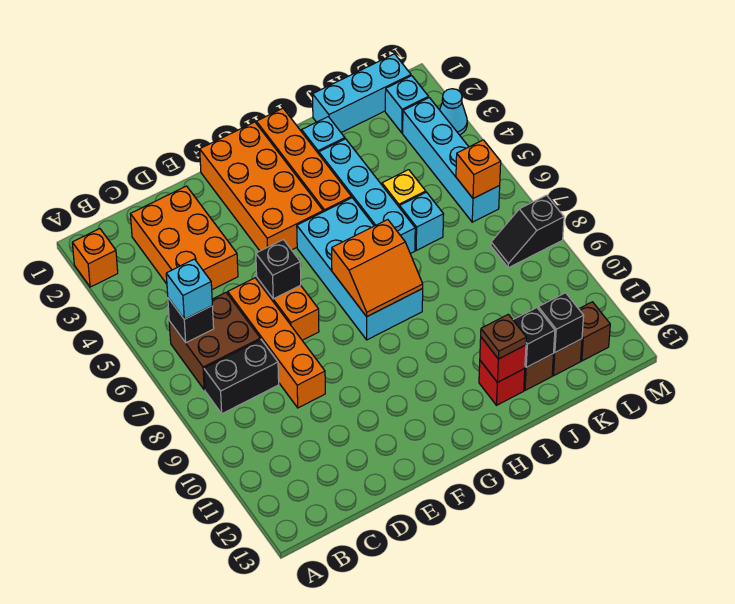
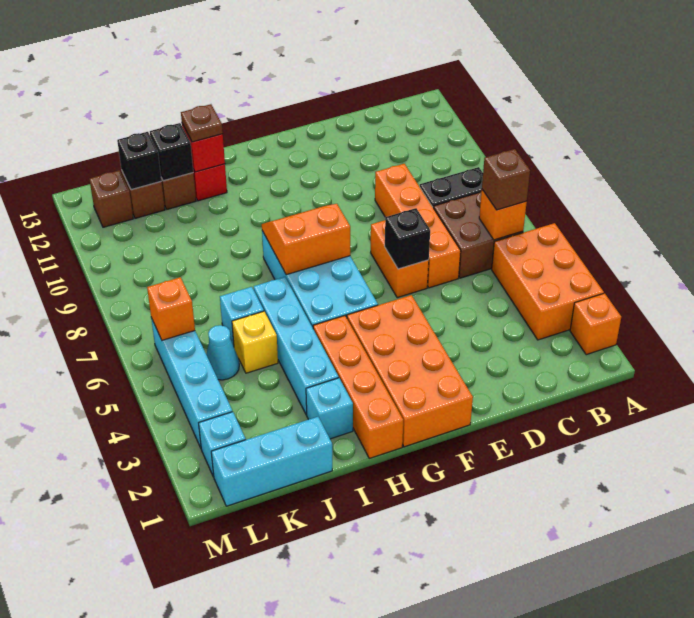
black 1x1 brick [168,298,214,343] -> orange 1x1 brick [479,190,527,240]
cyan 1x1 brick [166,259,212,319] -> brown 1x1 brick [482,149,530,210]
orange 2x3 brick [130,186,238,290] -> orange 2x3 brick moved to [492,223,604,340]
black 1x2 slope [491,195,564,268] -> none
cyan 1x1 cone [440,89,467,135] -> cyan 1x1 cone moved to [206,325,239,380]

